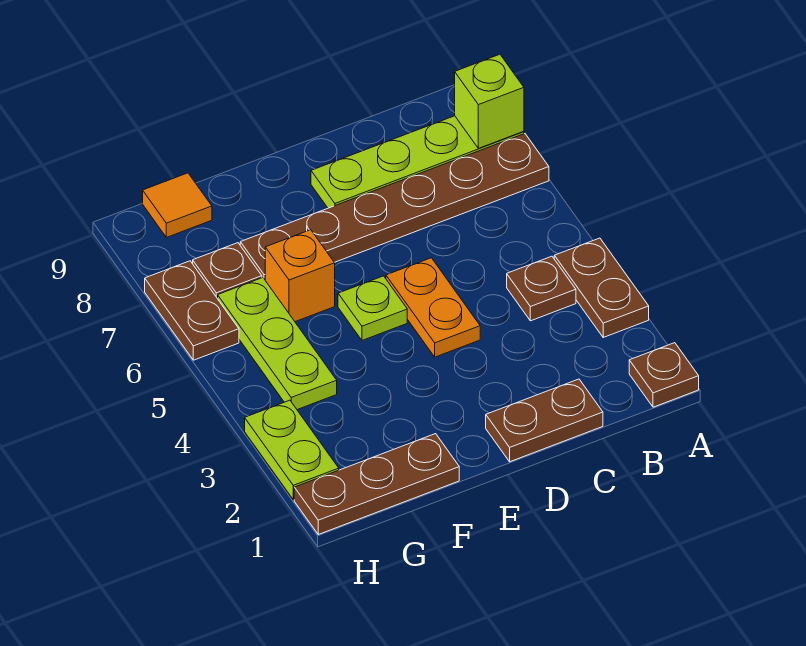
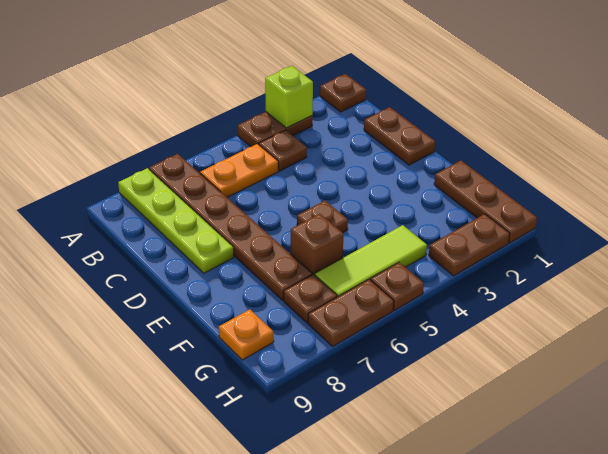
lime 1x1 brick [455,54,524,148] -> lime 1x1 brick moved to [265,66,313,128]
orange 1x2 plate [386,258,480,357] -> orange 1x2 plate moved to [200,144,278,198]
lime 1x1 plate [338,276,407,340] -> brown 1x1 plate [297,201,348,233]
orange 1x1 brick [265,230,335,322] -> brown 1x1 brick [291,214,344,275]
lime 1x3 plate [218,278,337,410] -> lime 1x3 tile [315,225,427,297]
orange 1x1 tile [143,173,212,237] -> orange 1x1 plate [219,309,274,360]
lime 1x2 plate [245,400,339,500] -> brown 1x2 plate [429,214,510,276]
none -> brown 1x1 plate [371,263,424,310]

